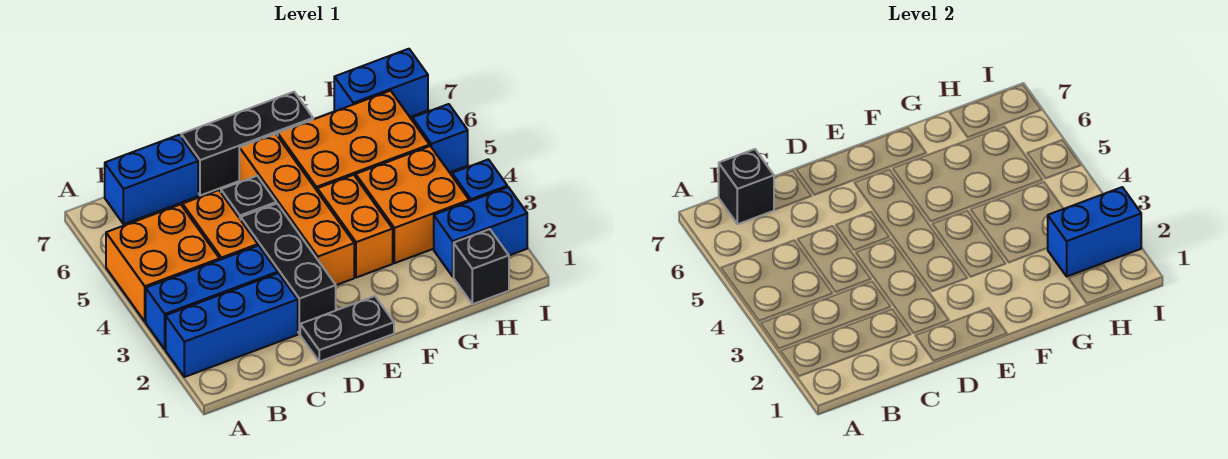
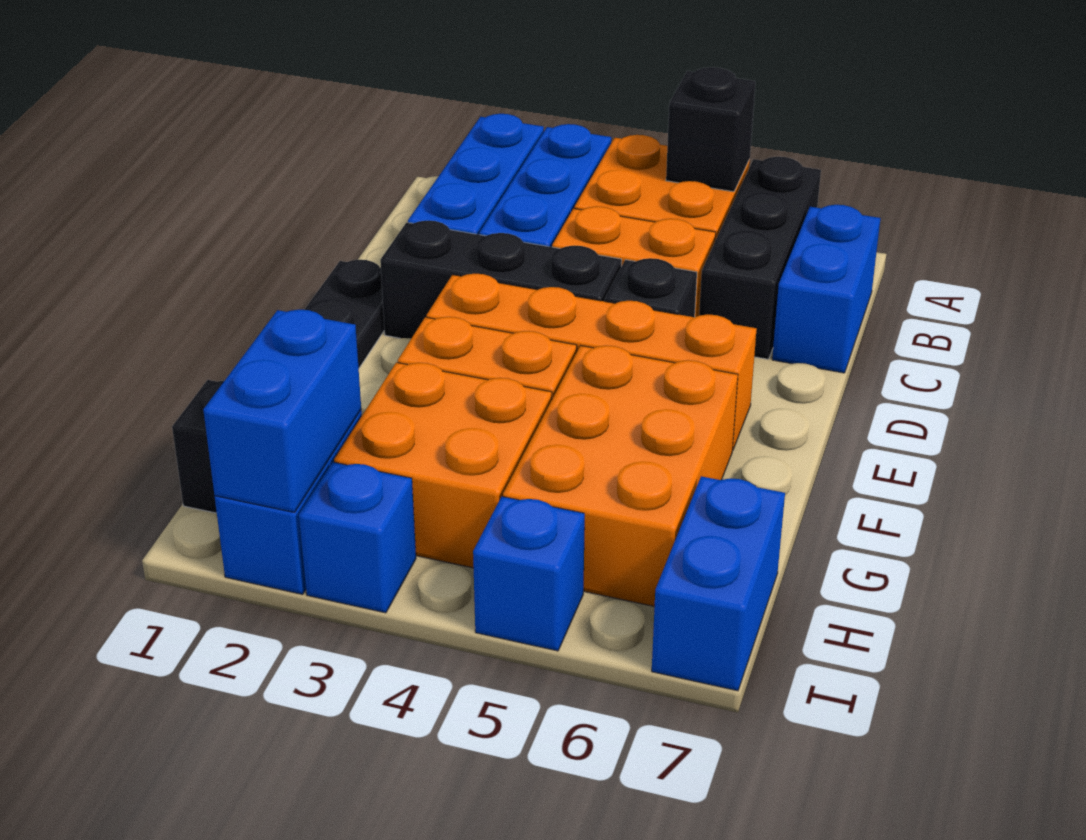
black 1x1 brick [719,149,774,224] -> black 1x1 brick moved to [666,67,755,192]
black 1x3 brick [181,92,313,196] -> black 1x3 brick moved to [699,157,821,359]

